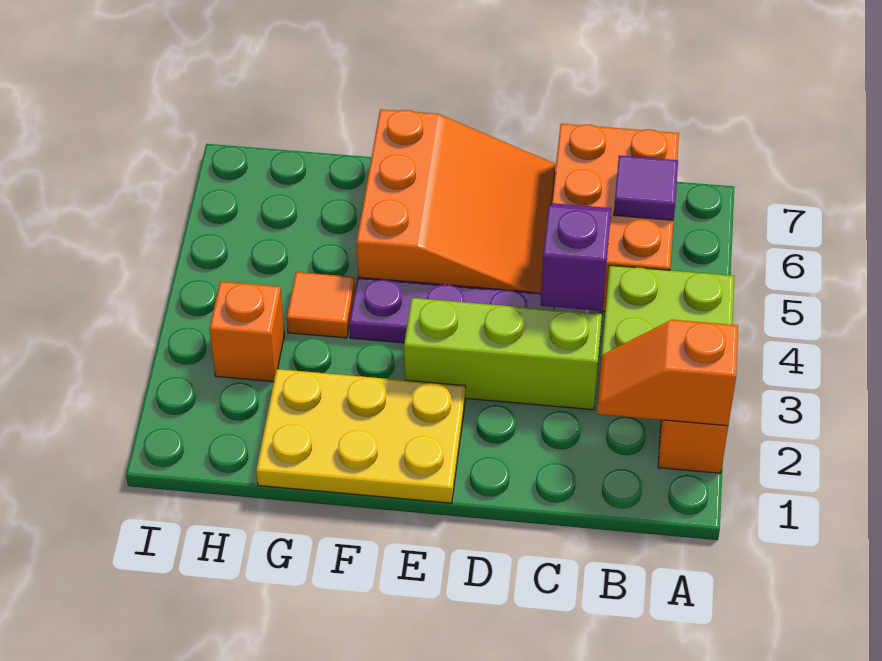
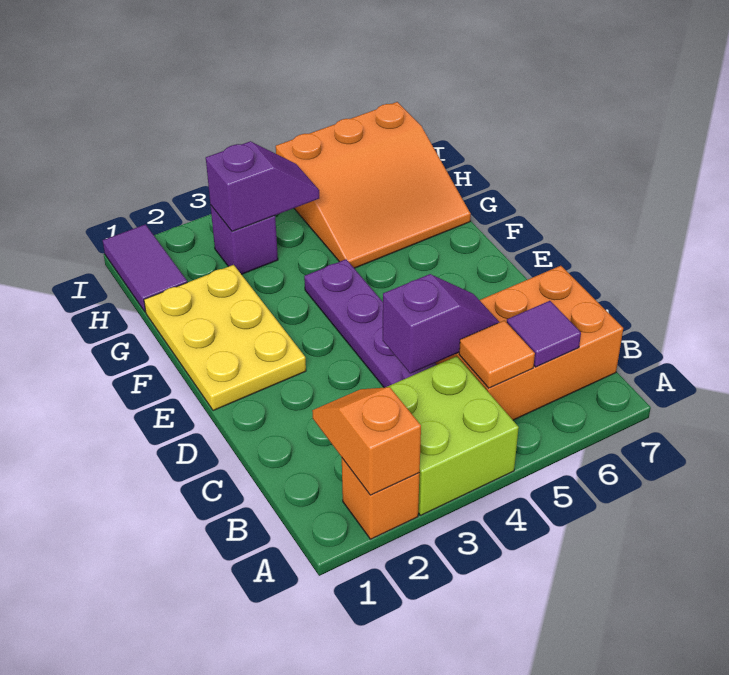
lime 1x3 brick [404,298,602,410] -> none
orange 3x3 slope [356,109,555,293] -> orange 3x3 slope moved to [276,102,471,268]
orange 1x1 tile [287,272,355,338] -> orange 1x1 tile moved to [459,320,535,388]
none -> purple 1x2 tile [103,224,187,312]
orange 1x1 brick [209,281,284,382] -> purple 1x1 brick [210,205,278,274]
none -> purple 1x2 slope [206,141,319,232]

